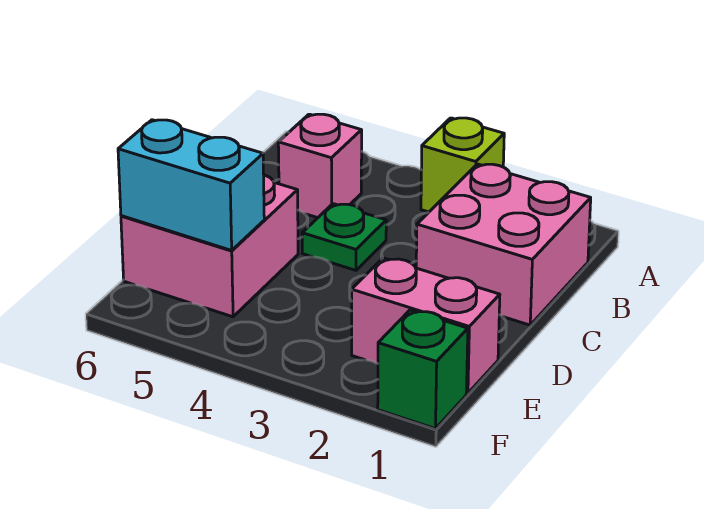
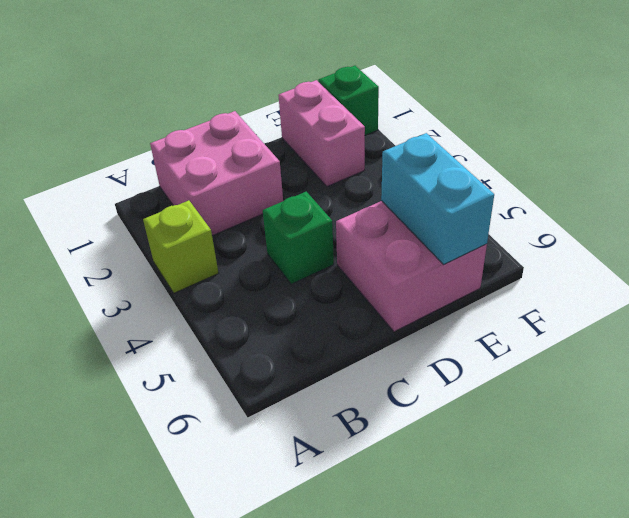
pink 1x1 brick [278,114,362,218] -> none
green 1x1 plate [302,204,386,270] -> green 1x1 brick [263,192,334,284]

